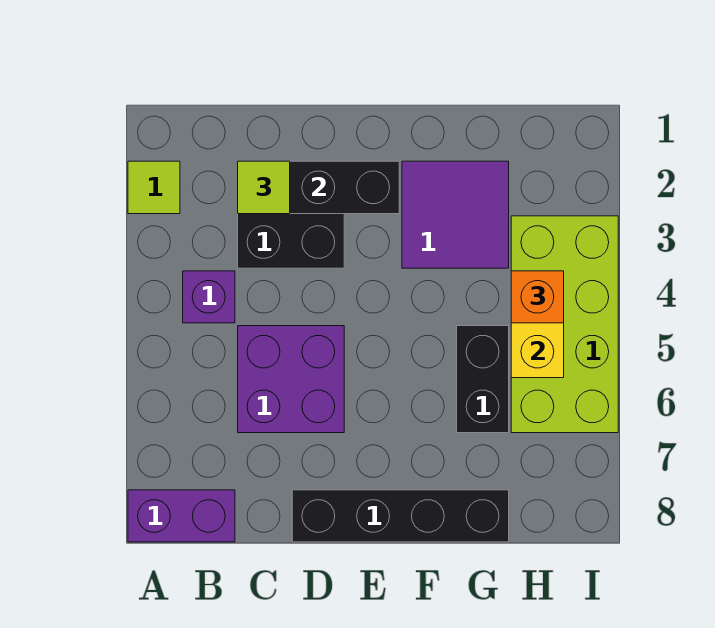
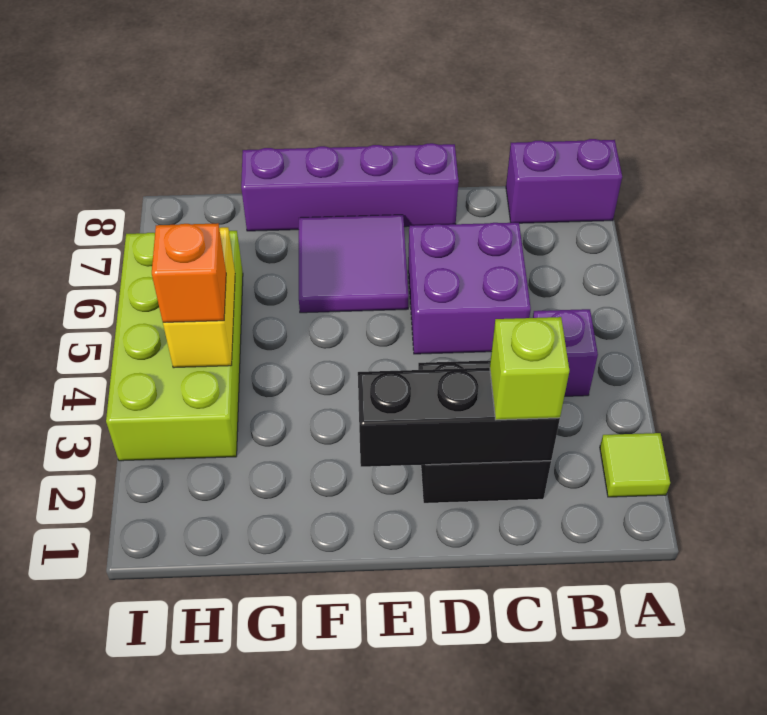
lime 1x1 tile [238,161,290,214] -> lime 1x1 brick [490,317,569,420]
black 1x4 brick [292,490,509,542] -> purple 1x4 brick [241,143,459,231]
purple 2x2 tile [402,161,509,268] -> purple 2x2 tile moved to [299,215,409,313]
black 1x2 brick [457,326,509,433] -> none

